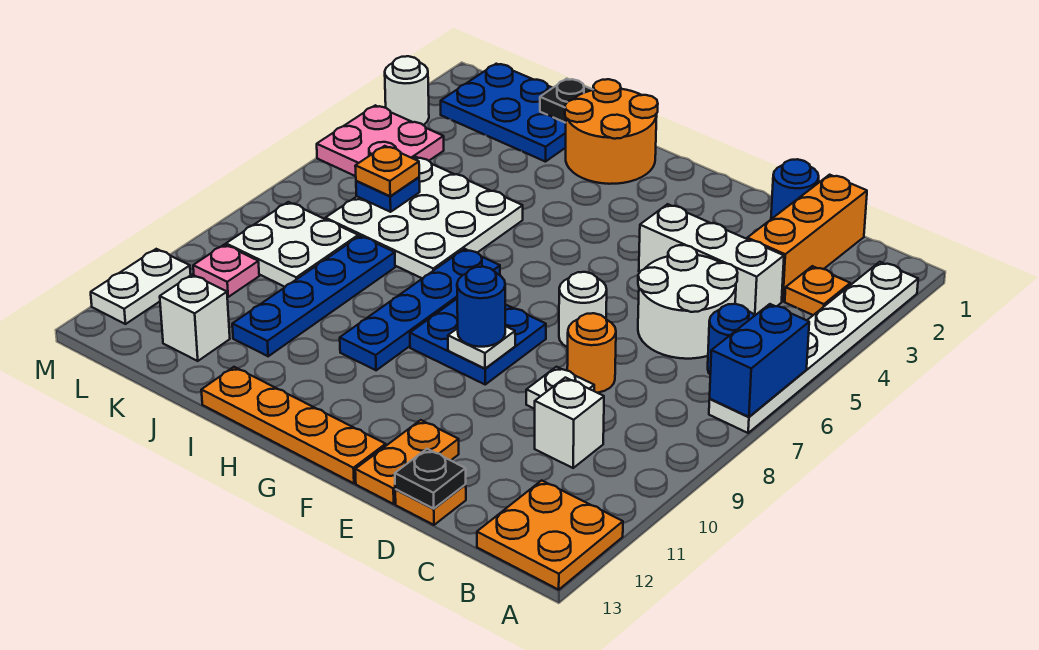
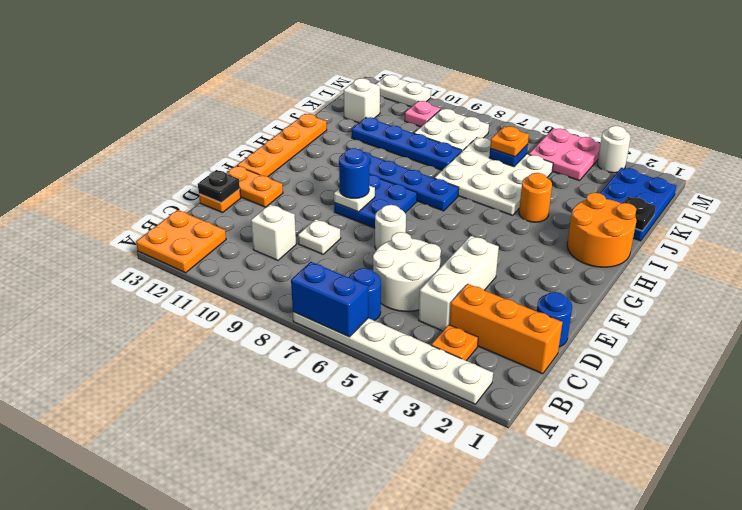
orange 1x1 round brick [567,313,616,393] -> orange 1x1 round brick moved to [519,173,552,222]

